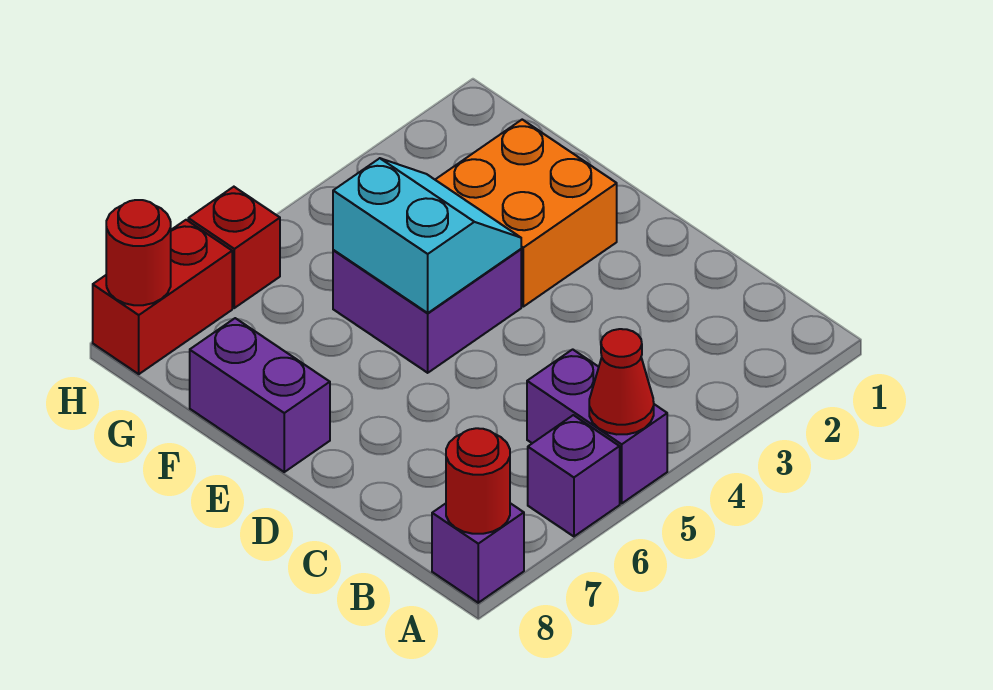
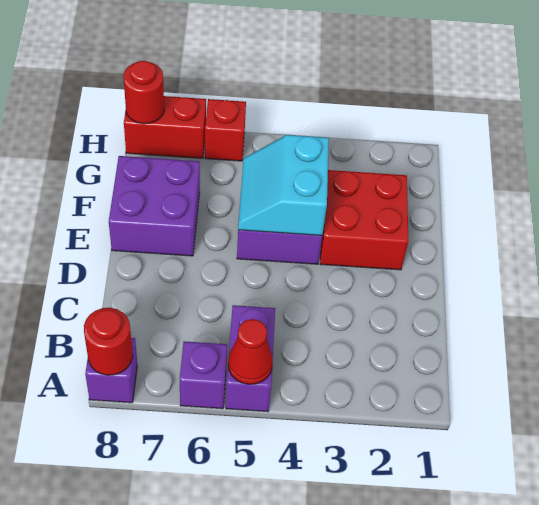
orange 2x2 brick [435,120,617,307] -> red 2x2 brick [320,170,408,270]
cyan 2x2 slope [333,158,521,313] -> cyan 2x2 slope turned to [238,135,329,235]
purple 1x2 brick [190,318,330,472] -> purple 2x2 brick [109,156,200,256]

